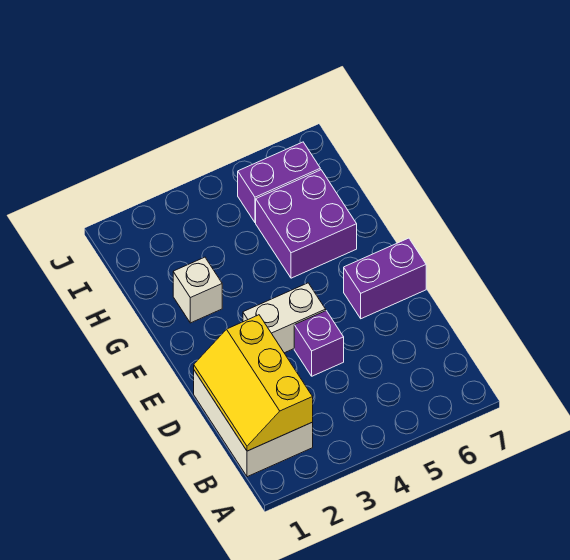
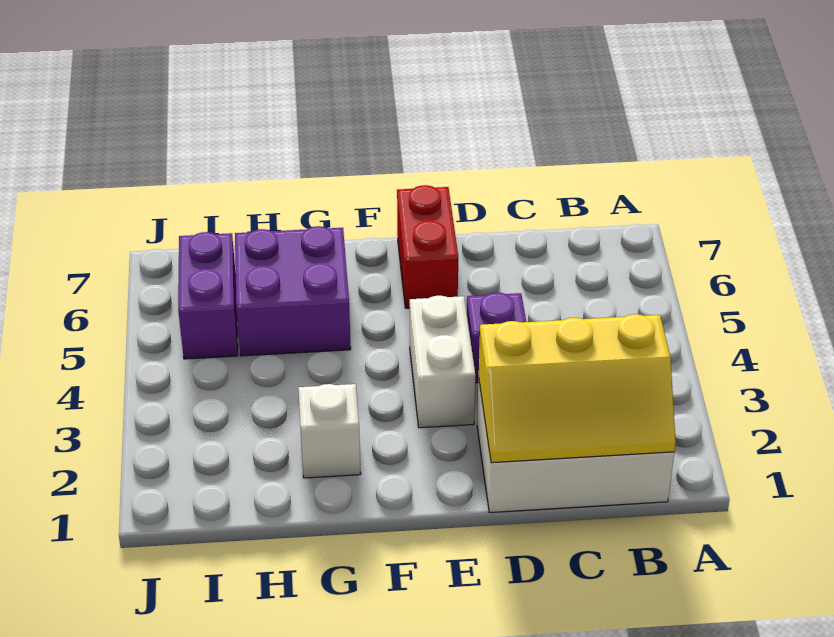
purple 1x2 brick [344,238,426,319] -> red 1x2 brick [397,185,458,308]

